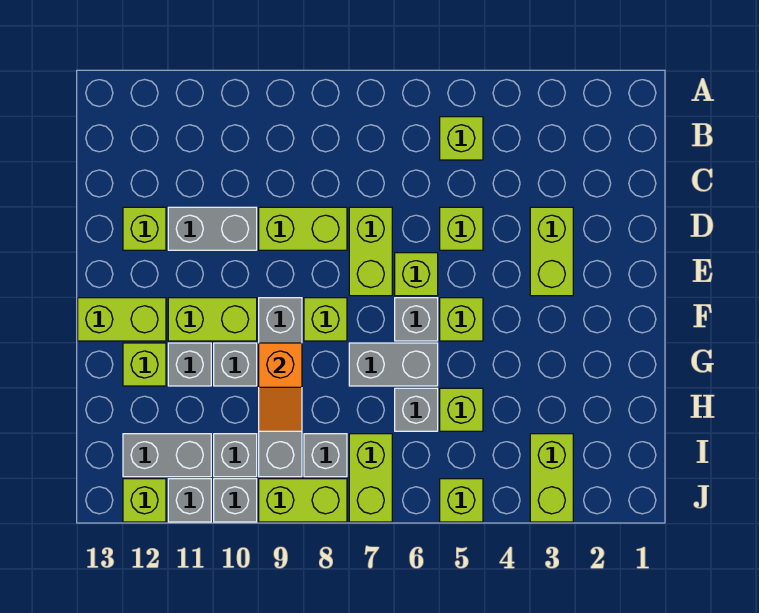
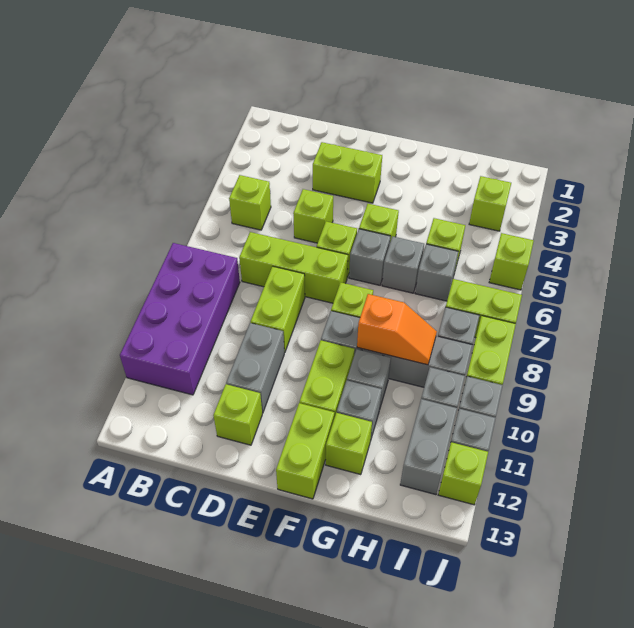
none -> purple 2x4 brick [120,243,240,395]
lime 1x2 brick [349,207,392,296] -> lime 1x3 brick [239,232,348,303]
grey 1x2 brick [349,343,438,386] -> grey 1x1 brick [382,236,424,293]
lime 1x2 brick [530,434,573,522] -> lime 1x1 brick [469,176,511,231]

